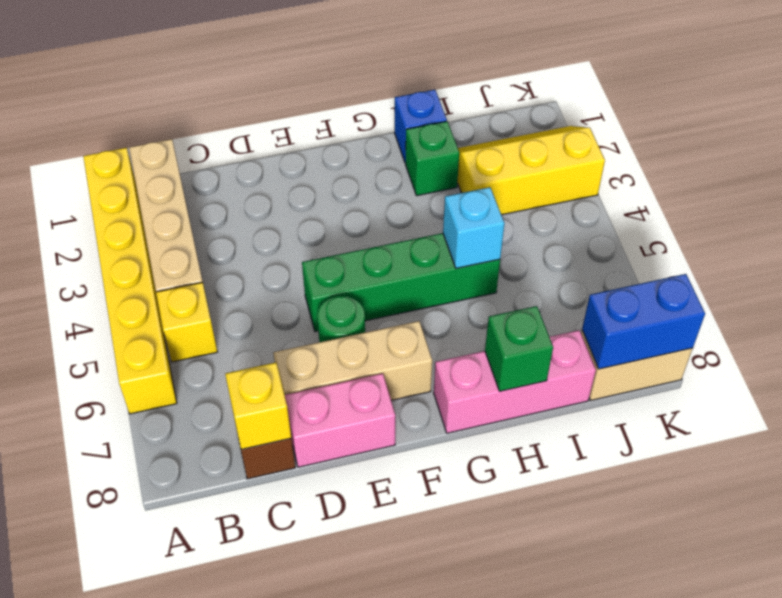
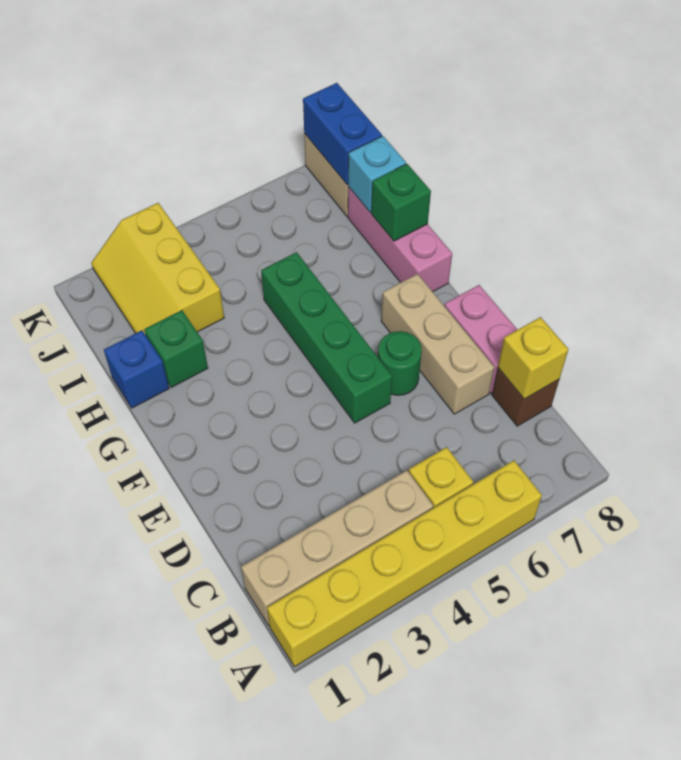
cyan 1x1 brick [443,187,505,268] -> cyan 1x1 brick moved to [348,136,406,213]

